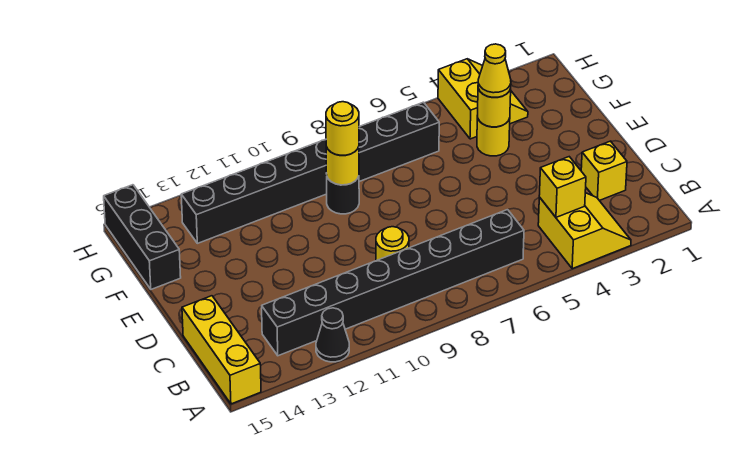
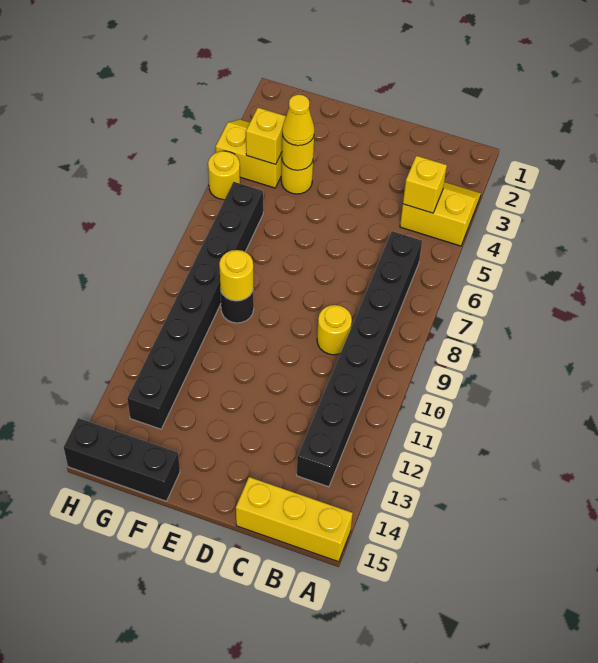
black 1x1 cone [316,308,349,362] -> none
yellow 1x1 brick [581,141,627,201] -> yellow 1x1 brick moved to [246,108,286,164]
yellow 1x1 round brick [326,102,359,155] -> yellow 1x1 round brick moved to [208,151,240,200]

